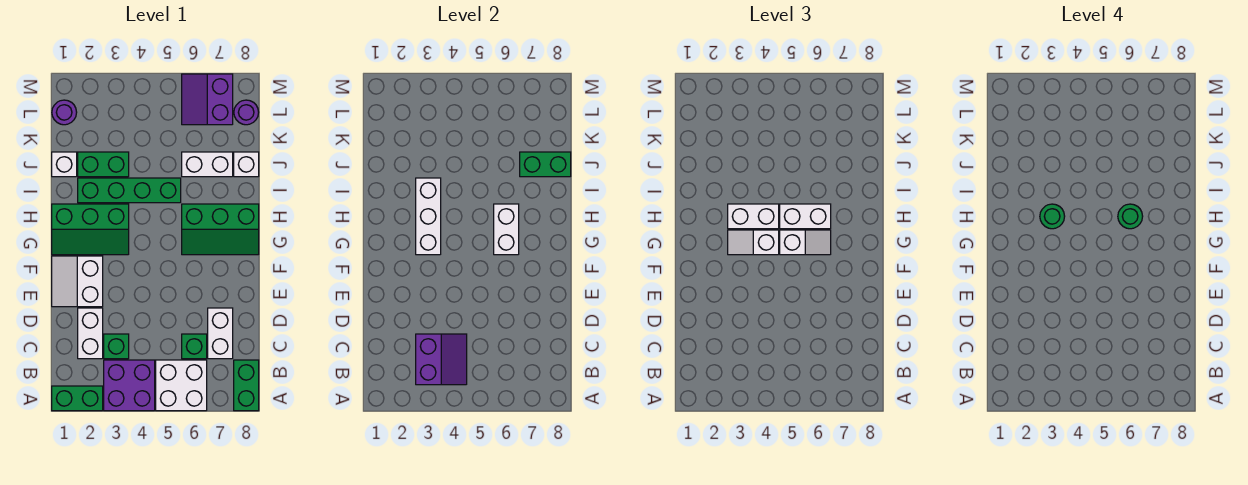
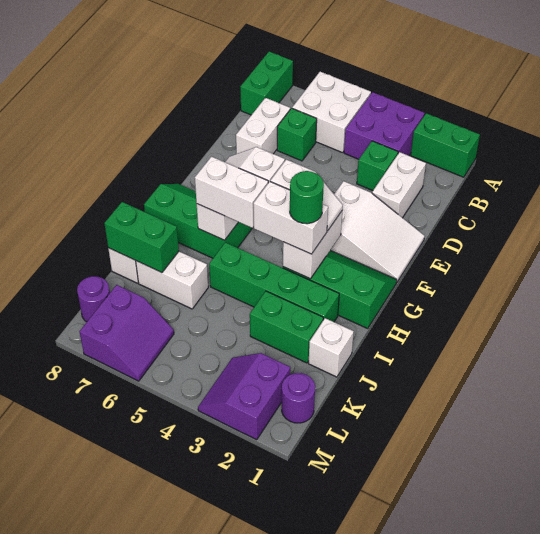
purple 2x2 slope [416,334,467,385] -> purple 2x2 slope moved to [198,353,290,440]
white 2x2 slope [52,256,103,307] -> white 2x3 slope [331,181,425,283]
white 1x3 brick [416,178,441,255] -> white 1x2 brick [283,211,342,279]
green 1x1 round brick [1118,204,1143,229] -> none

